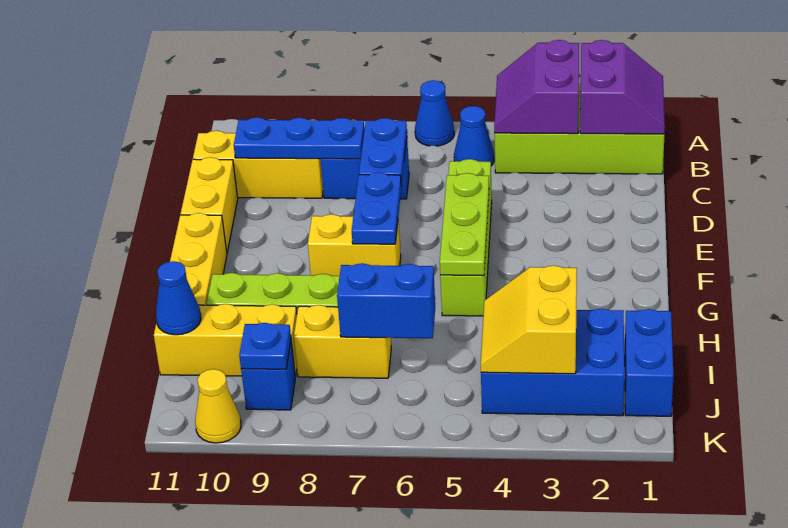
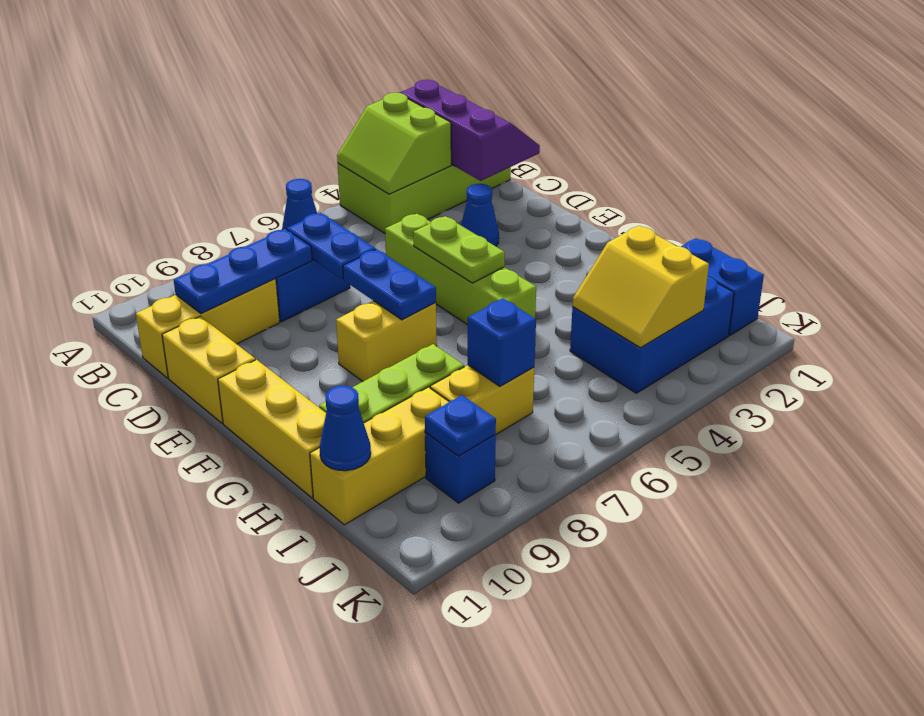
purple 2x2 slope [580,40,665,134] -> purple 2x3 slope [400,80,540,181]
purple 2x2 slope [494,40,579,134] -> lime 2x2 slope [337,93,451,194]
blue 1x1 cone [454,106,494,166] -> blue 1x1 cone moved to [461,184,499,246]
lime 1x3 plate [440,173,489,276] -> lime 1x2 plate [413,216,505,283]
blue 1x2 brick [337,263,435,338] -> blue 1x1 brick [468,299,536,386]
yellow 1x1 cone [195,369,241,443] -> none

